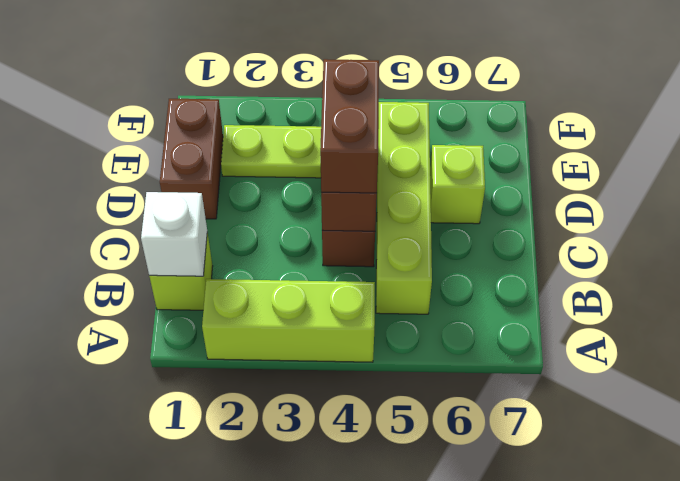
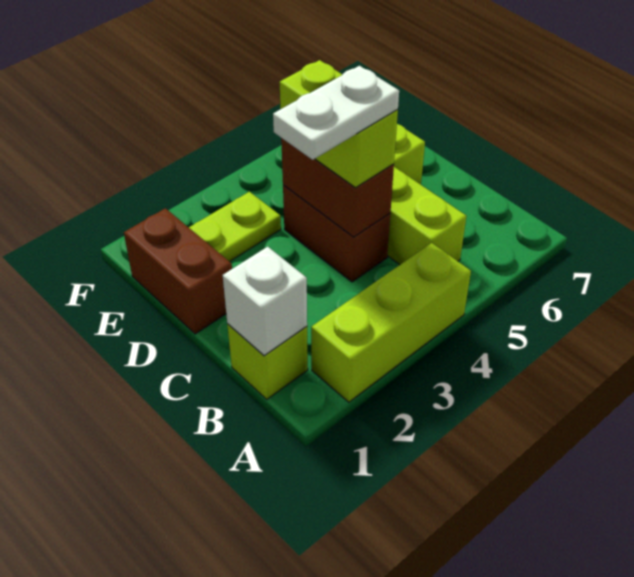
none -> white 1x2 plate [273,66,399,160]
brown 1x2 brick [320,59,379,193] -> lime 1x2 brick [280,60,398,188]

